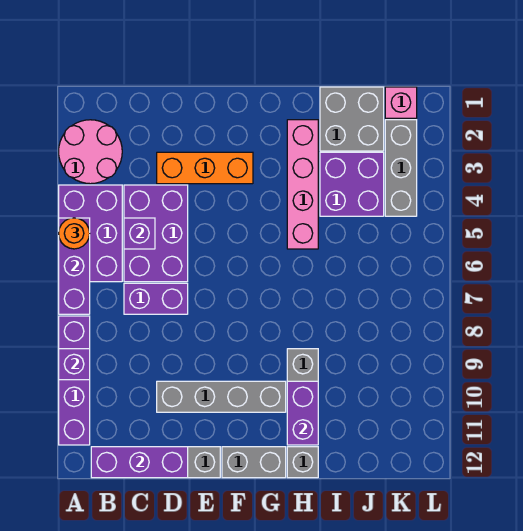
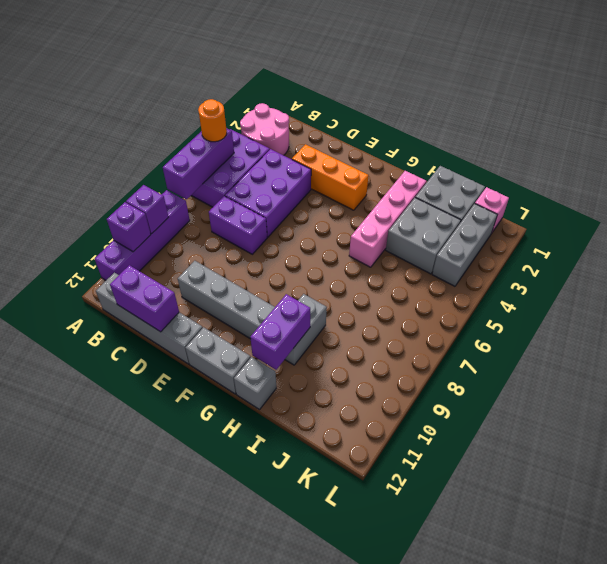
purple 1x3 brick [91,447,188,478] -> purple 1x2 brick [110,265,179,332]
purple 1x1 brick [124,218,155,249] -> purple 1x1 brick moved to [107,202,151,252]
purple 2x2 brick [320,152,384,216] -> grey 2x2 brick [386,198,461,274]

